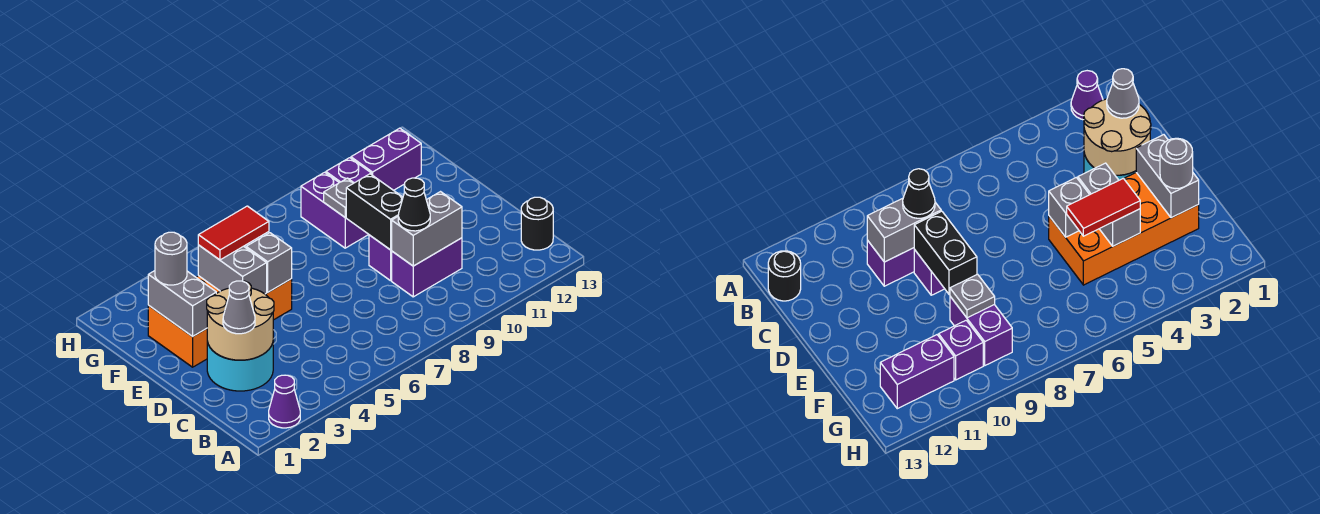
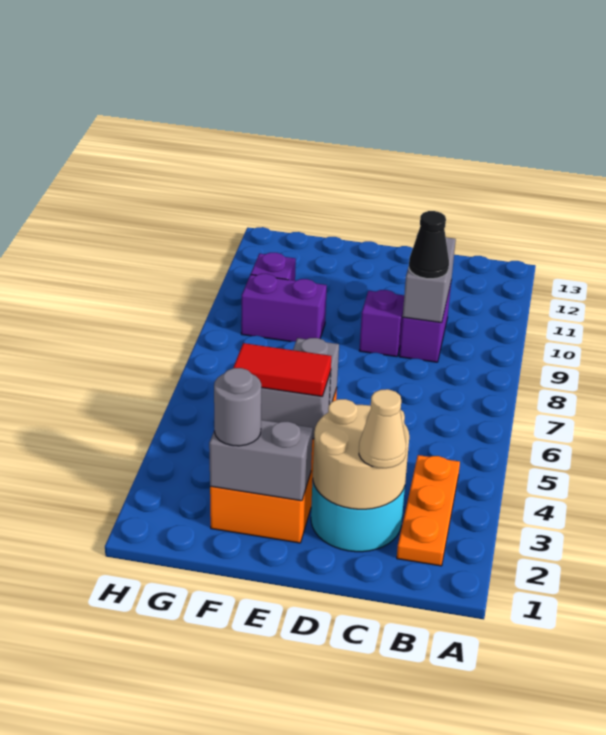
purple 1x1 cone [269,375,300,428] -> none
none -> orange 1x3 plate [397,455,460,566]
black 1x1 round brick [521,197,553,250] -> none
grey 1x1 cone [223,281,255,334] -> tan 1x1 cone [359,389,406,468]
black 1x2 brick [346,174,403,250] -> none
red 1x2 tile [198,206,269,260] -> red 1x2 tile turned to [233,343,331,396]
grey 1x1 plate [324,178,353,217] -> none
purple 1x2 brick [351,128,421,190] -> none

